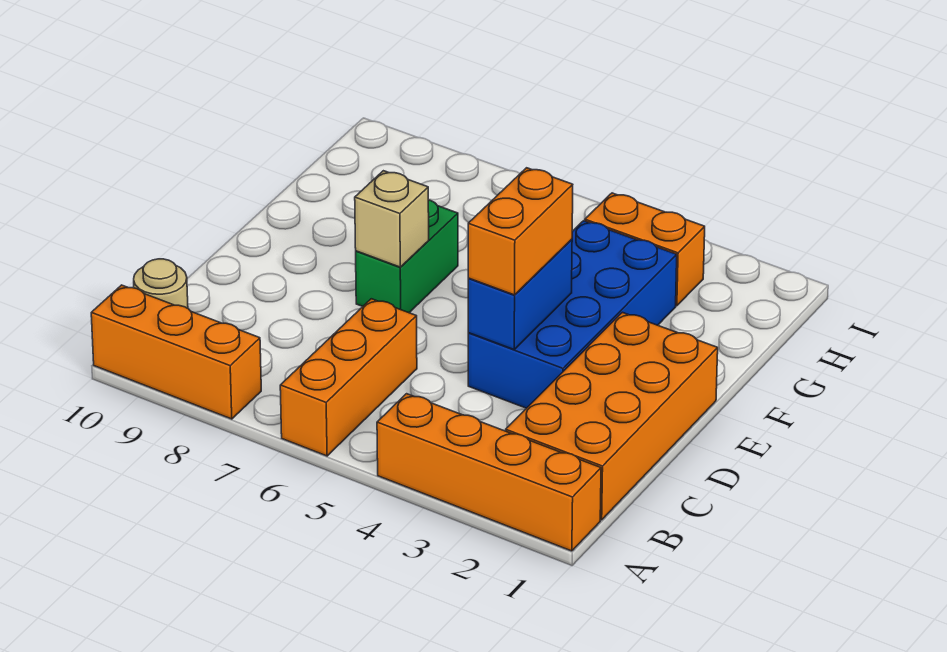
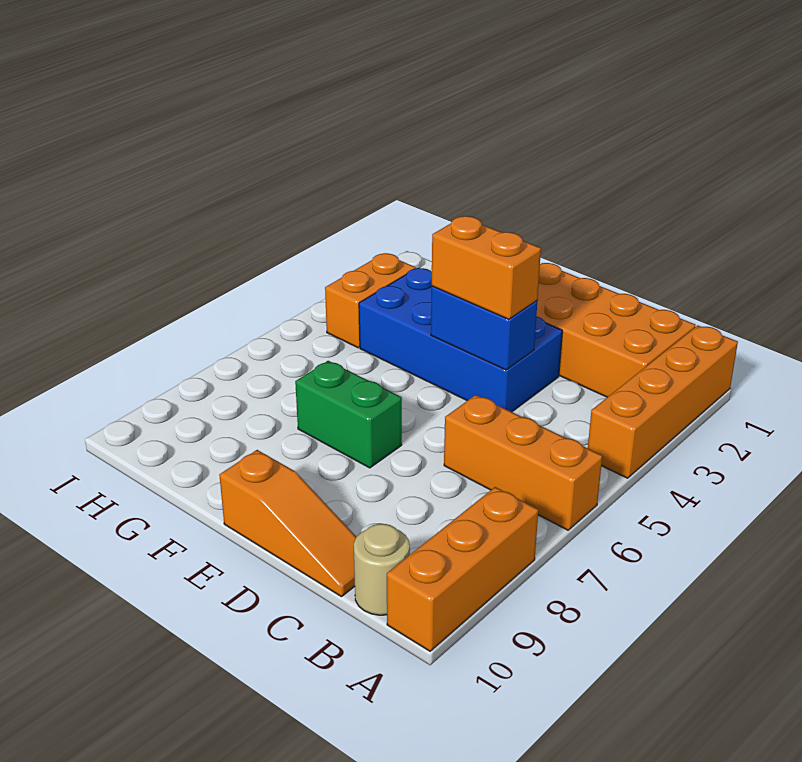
none -> orange 1x3 slope [219,450,356,597]
tan 1x1 brick [355,171,429,267] -> none

